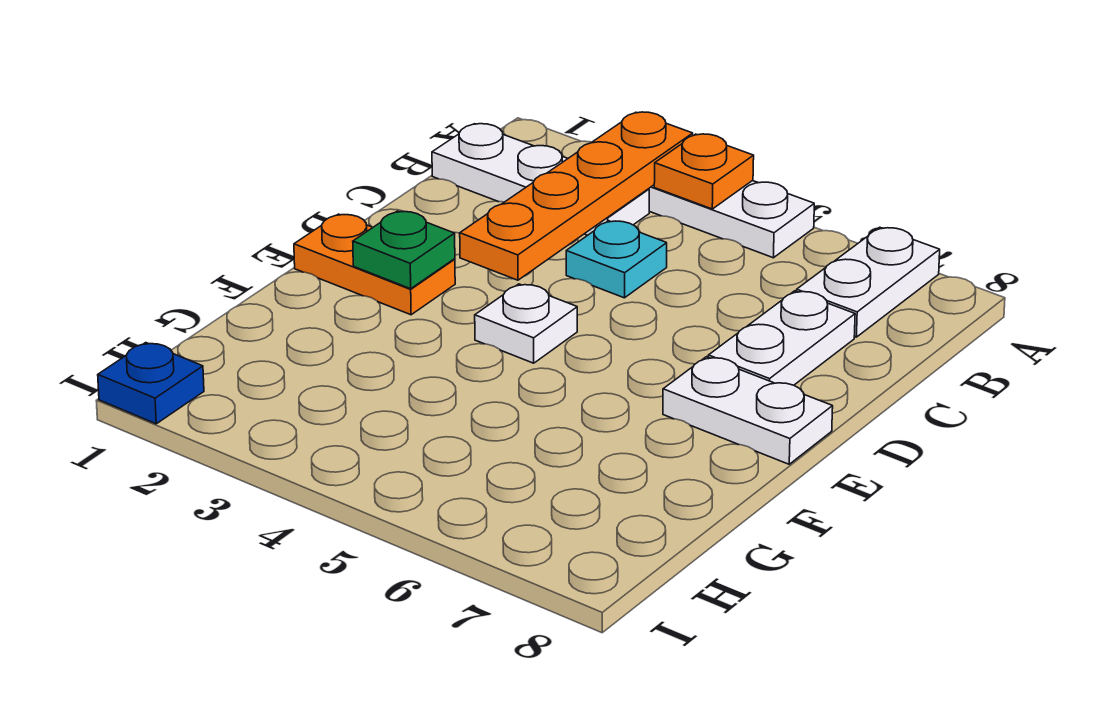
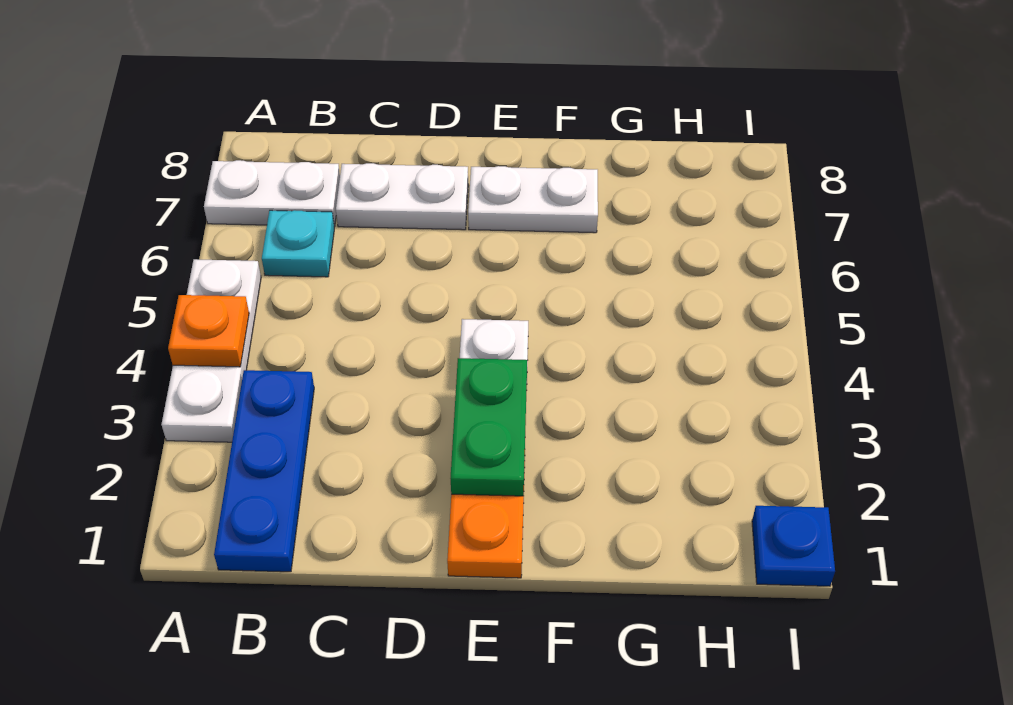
orange 1x4 plate [460,112,693,280] -> none
white 1x3 plate [432,124,649,235] -> blue 1x3 plate [214,370,314,572]
cyan 1x1 plate [566,221,667,298] -> cyan 1x1 plate moved to [262,210,334,277]
green 1x1 plate [353,211,455,289] -> green 1x2 plate [451,358,527,496]
white 1x2 plate [663,357,833,464] -> white 1x2 plate turned to [468,166,598,233]

